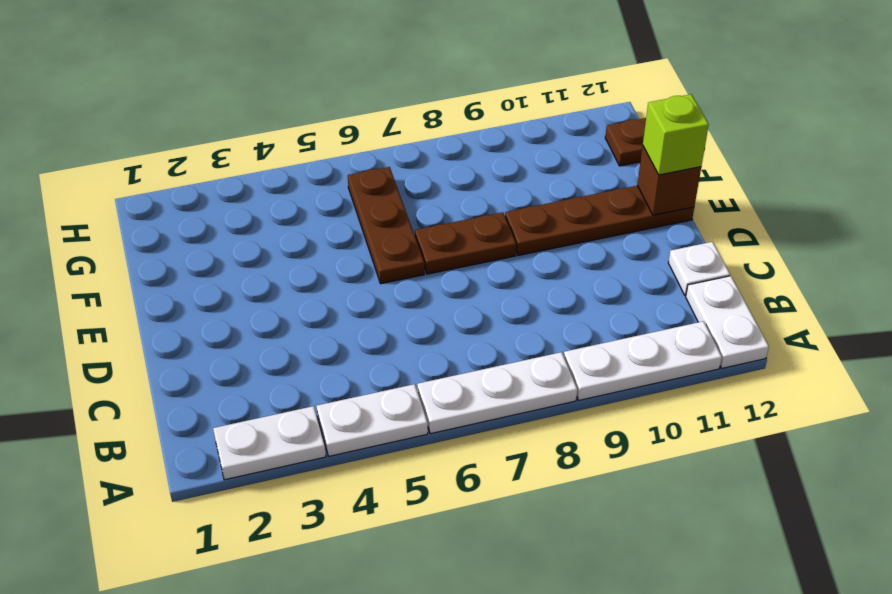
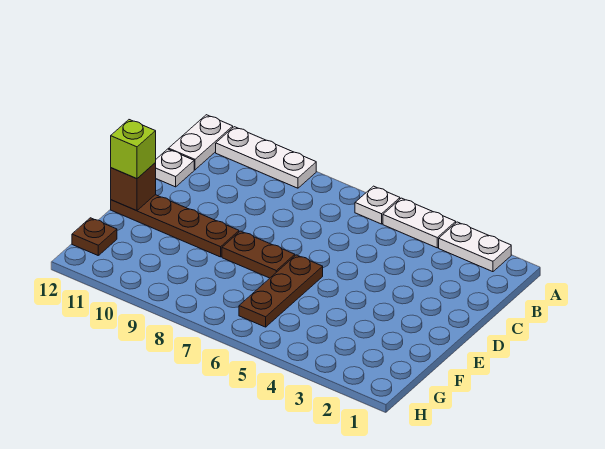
white 1x3 plate [417,352,577,434] -> white 1x1 plate [355,186,400,224]

